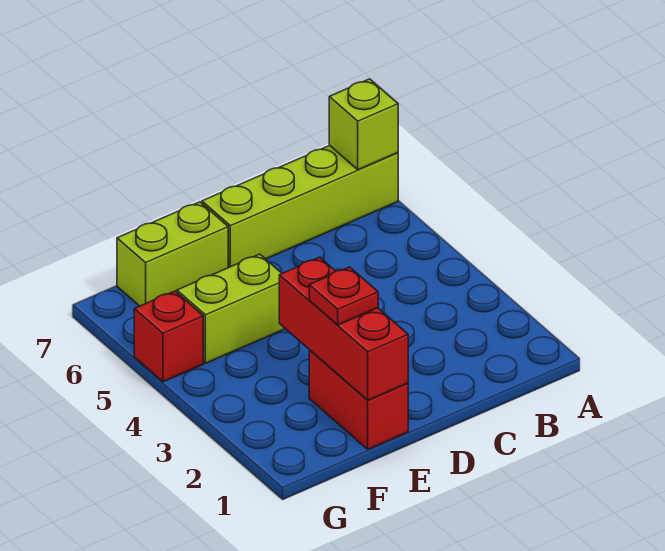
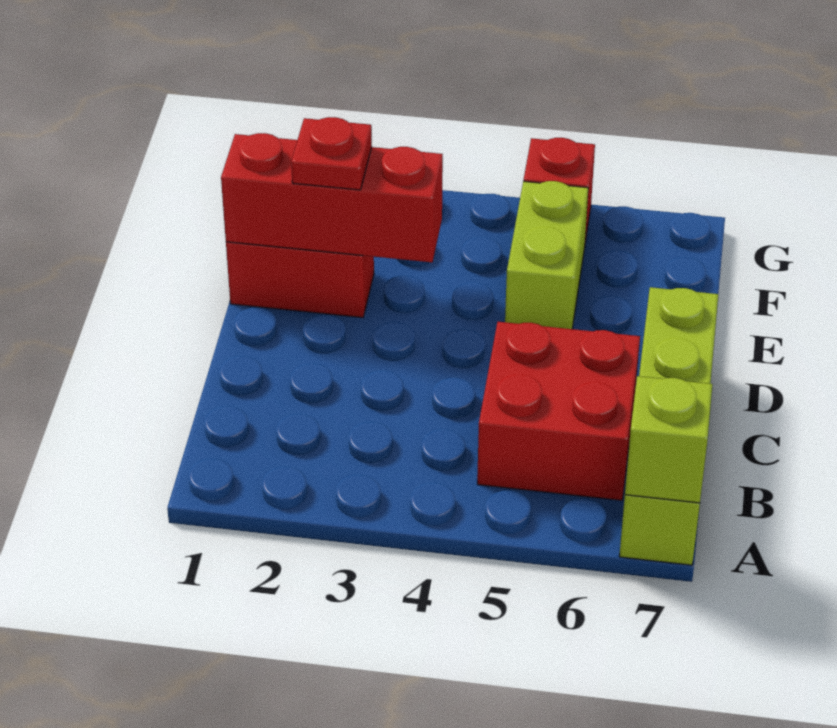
none -> red 2x2 brick [477,322,640,500]
lime 1x2 brick [117,202,228,306] -> none

